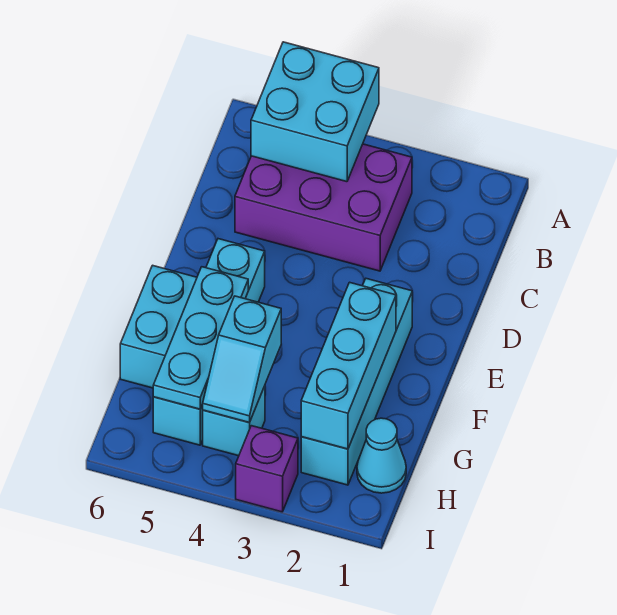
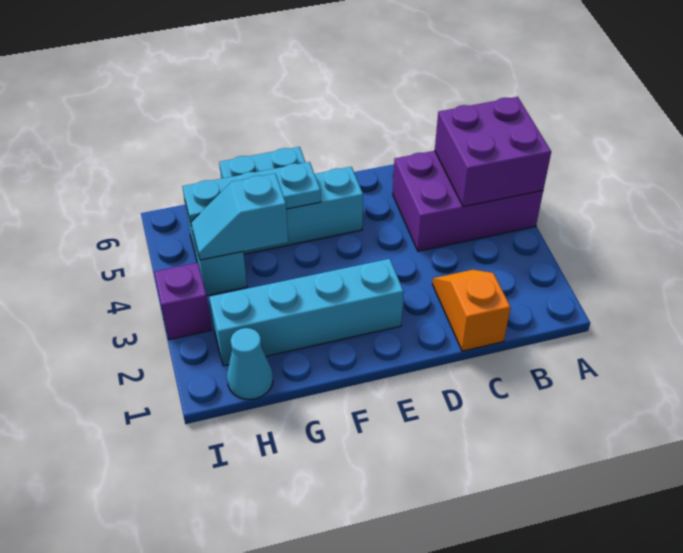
cyan 2x2 brick [251,42,379,182] -> purple 2x2 brick [435,97,551,207]
purple 2x3 brick [235,144,412,271] -> purple 2x3 brick turned to [393,151,543,251]
none -> orange 1x2 slope [432,270,510,351]
cyan 1x3 brick [301,282,396,449] -> none

